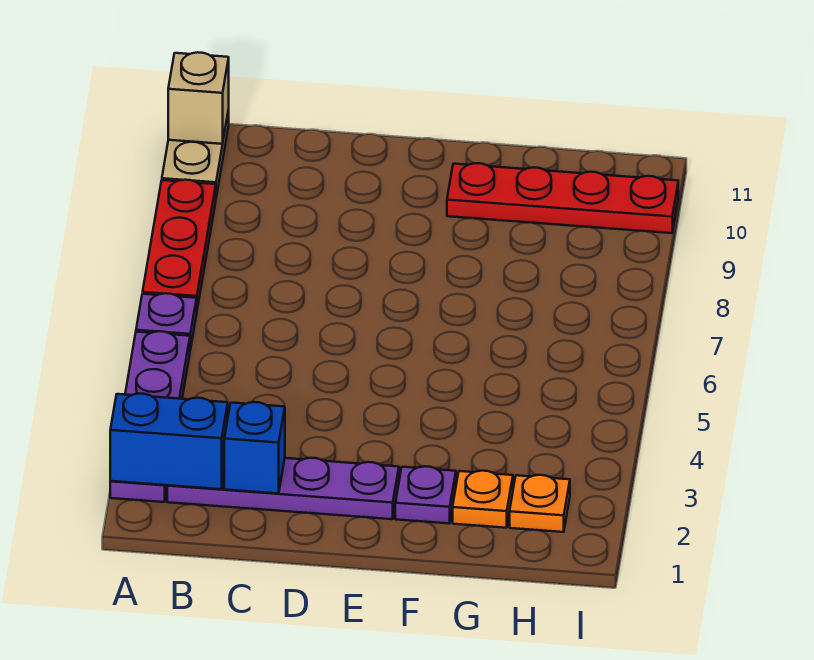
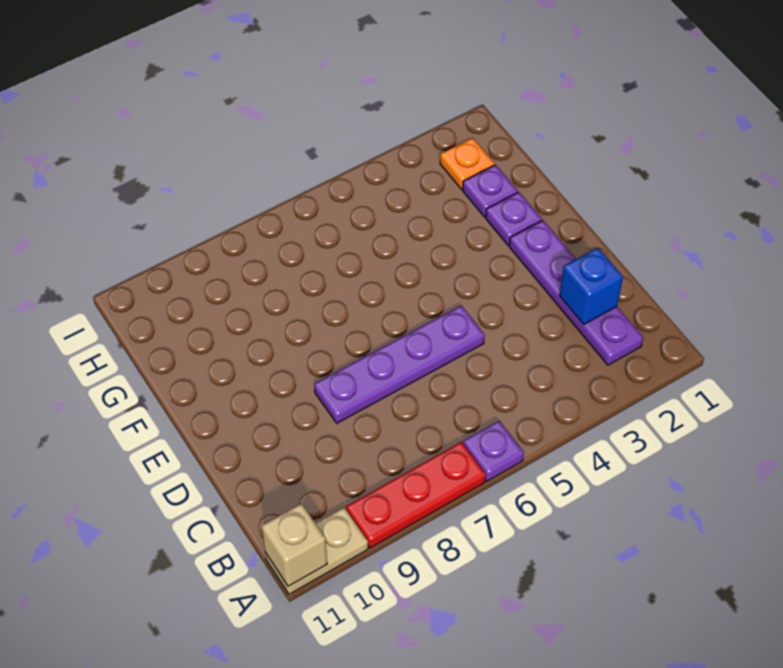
purple 1x4 plate [110,331,190,502] -> purple 1x4 plate moved to [314,305,485,423]
blue 1x2 brick [110,394,228,489] -> none
red 1x4 plate [447,163,678,233] -> none
orange 1x1 plate [453,471,513,528] -> purple 1x1 plate [463,165,518,217]

